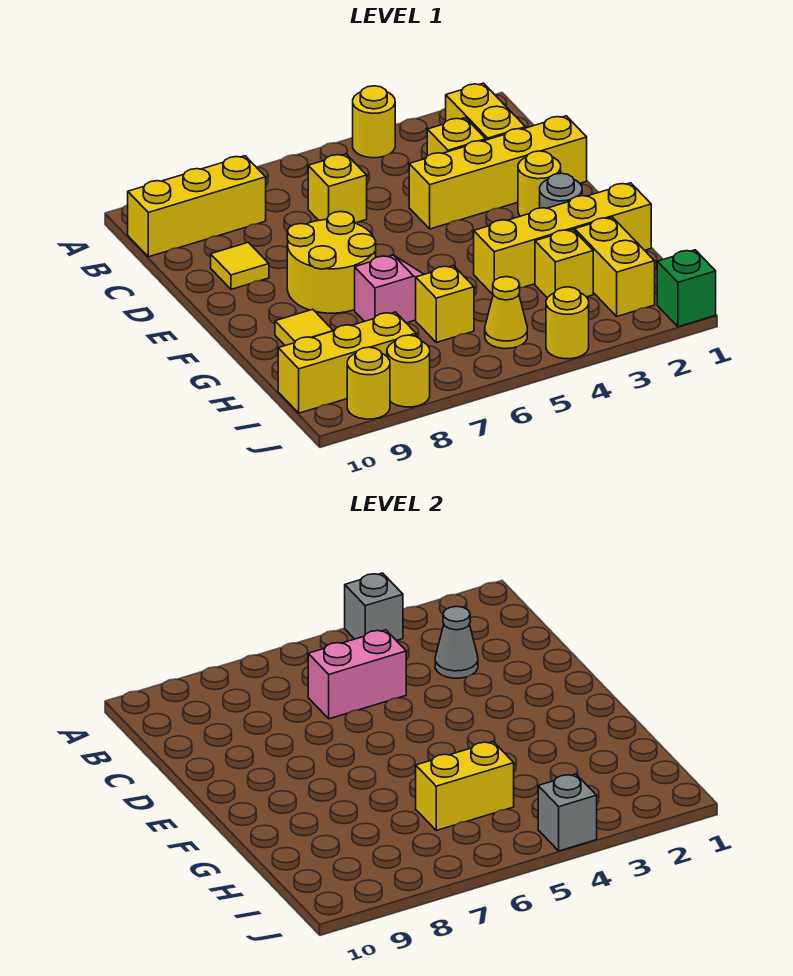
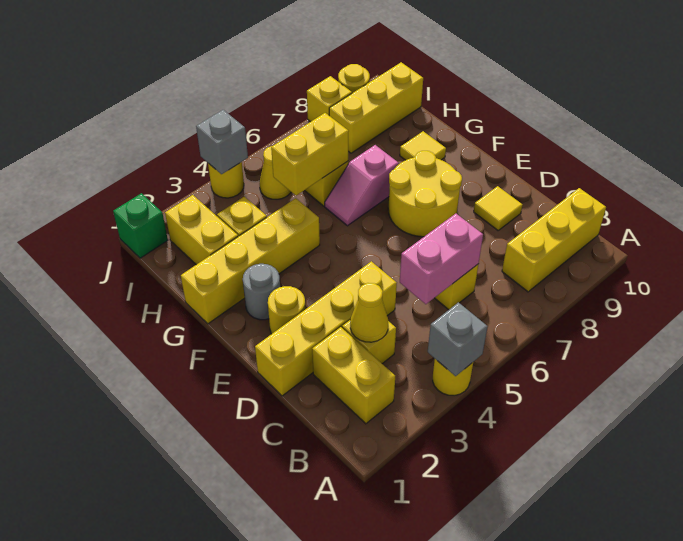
grey 1x1 cone [435,607,478,678] -> yellow 1x1 cone [350,283,388,342]
yellow 1x1 round brick [387,335,430,407] -> yellow 1x1 brick [307,76,352,122]

